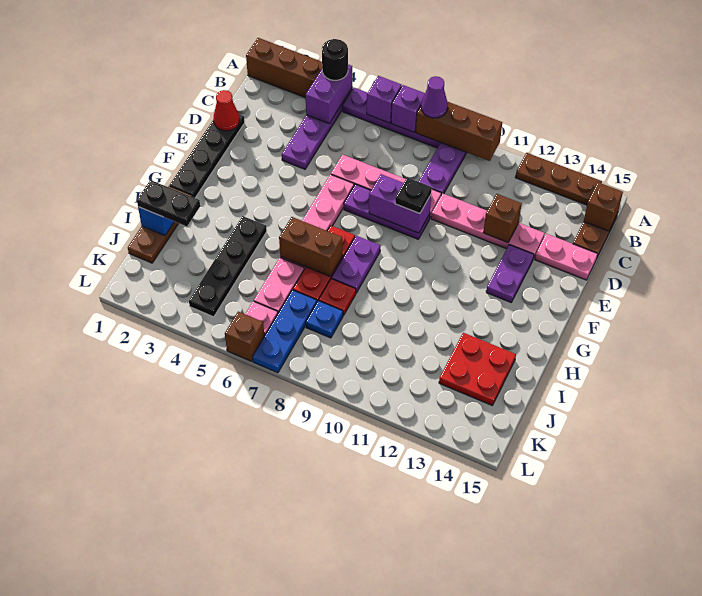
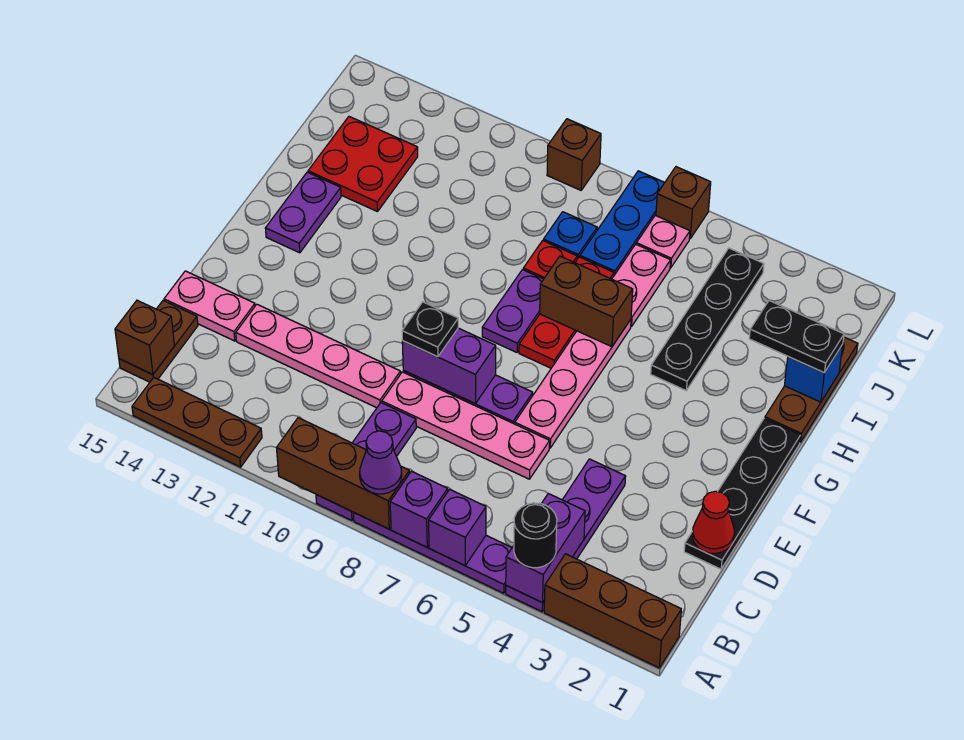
brown 1x1 brick [483,194,522,243] -> brown 1x1 brick moved to [547,119,601,190]
purple 1x2 plate [486,245,534,302] -> purple 1x2 plate moved to [265,172,341,253]

